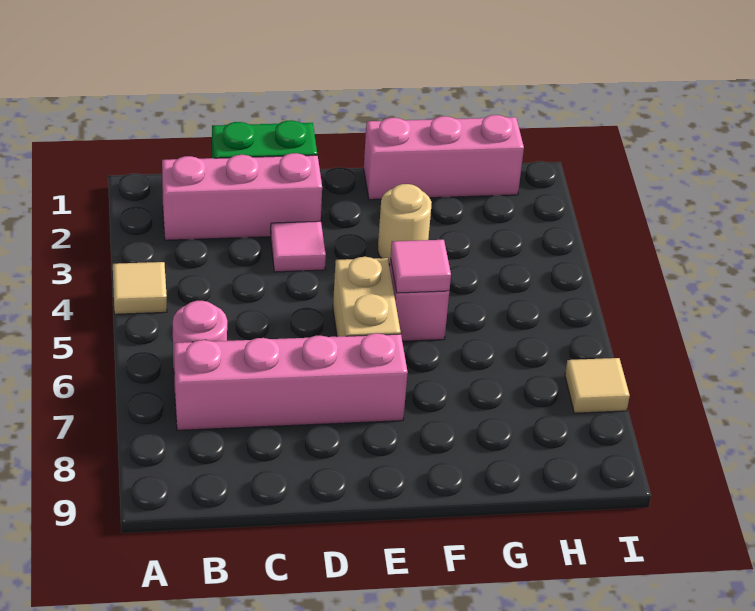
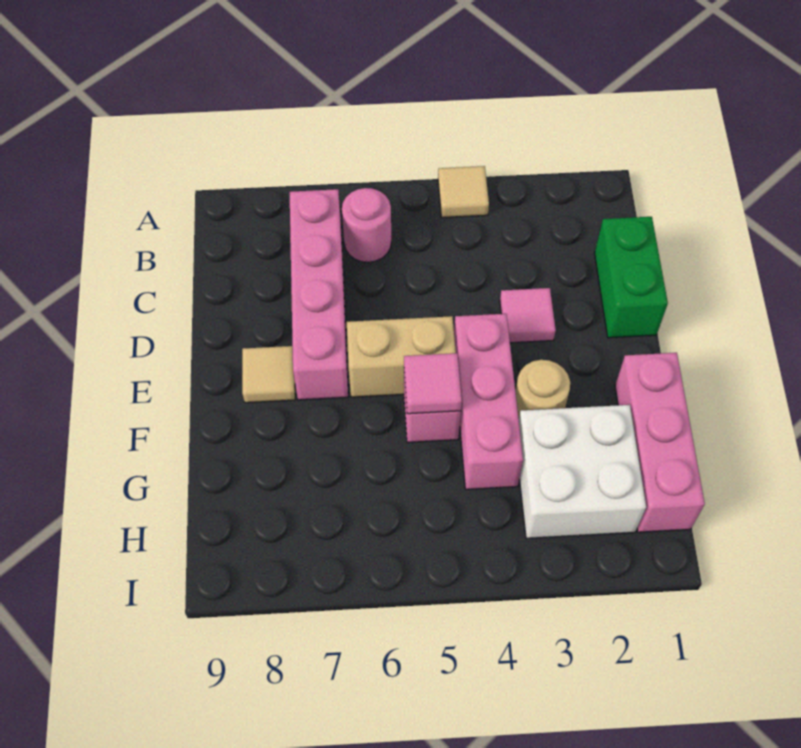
pink 1x3 brick [162,153,322,240] -> pink 1x3 brick moved to [454,314,523,489]
none -> white 2x2 brick [519,405,646,538]
tan 1x1 tile [565,358,630,413] -> tan 1x1 tile moved to [242,346,295,403]

